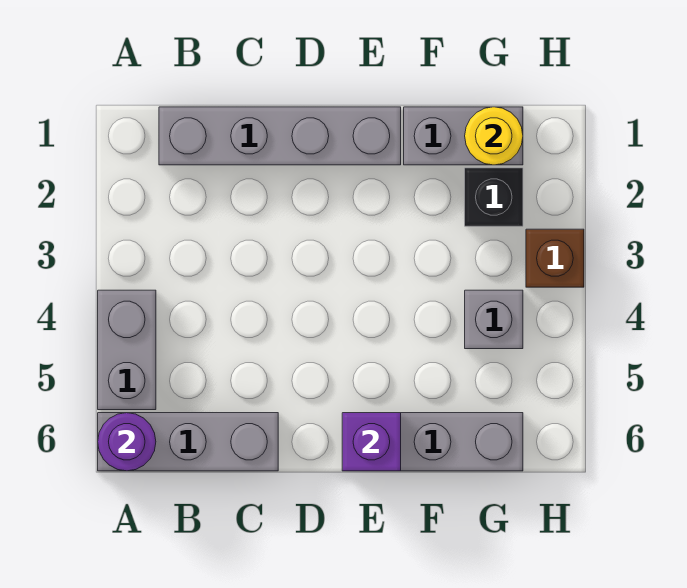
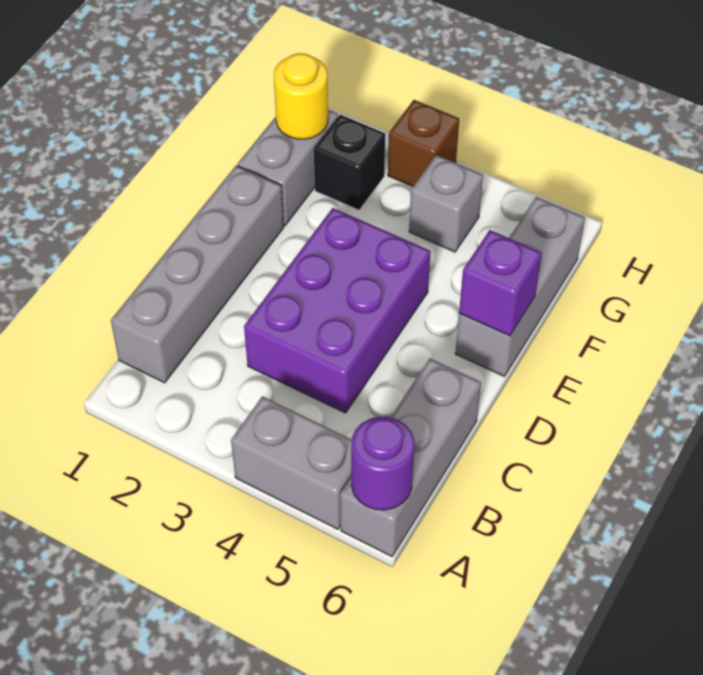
none -> purple 2x3 brick [244,208,431,413]

